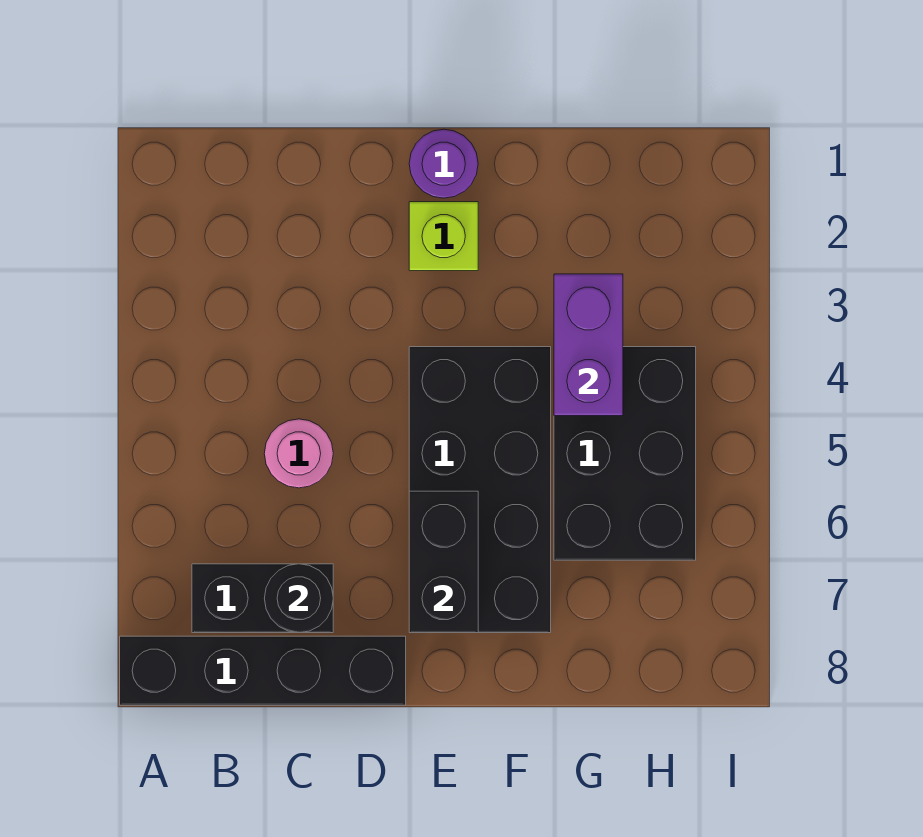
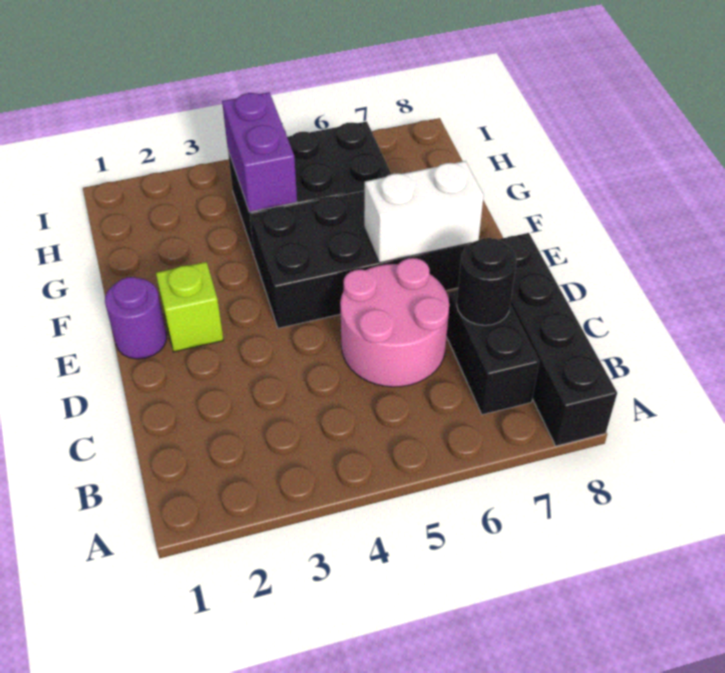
pink 1x1 round brick [264,419,333,488] -> pink 2x2 round brick [340,258,449,387]
black 1x2 brick [409,491,478,633] -> white 1x2 brick [364,161,484,263]
purple 1x2 brick [554,274,623,416] -> purple 1x2 brick turned to [222,92,297,212]

